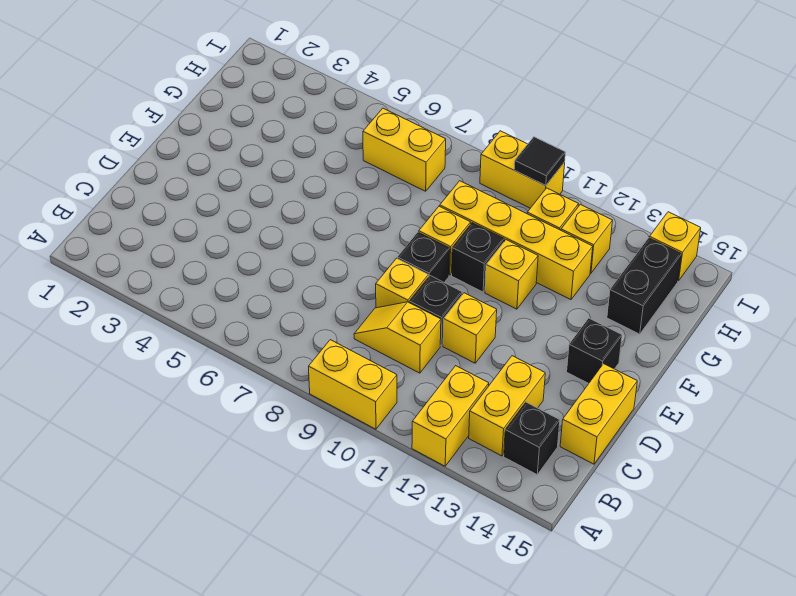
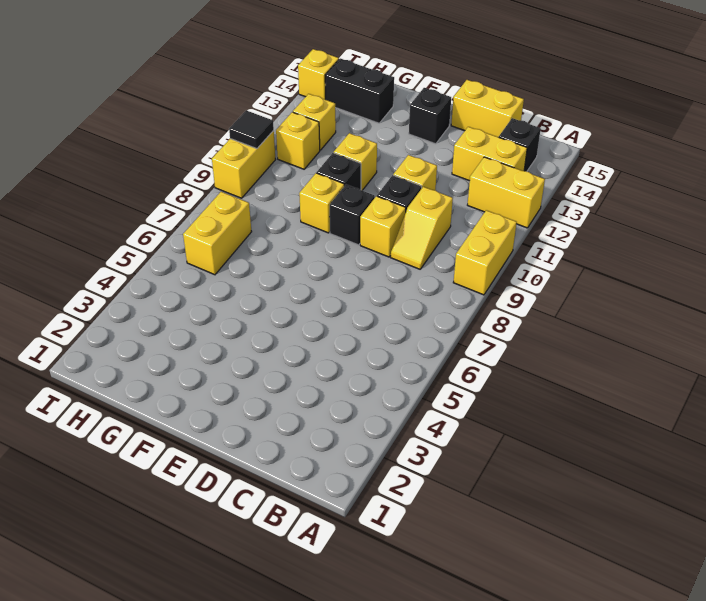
yellow 1x4 brick [440,181,593,300] -> none

